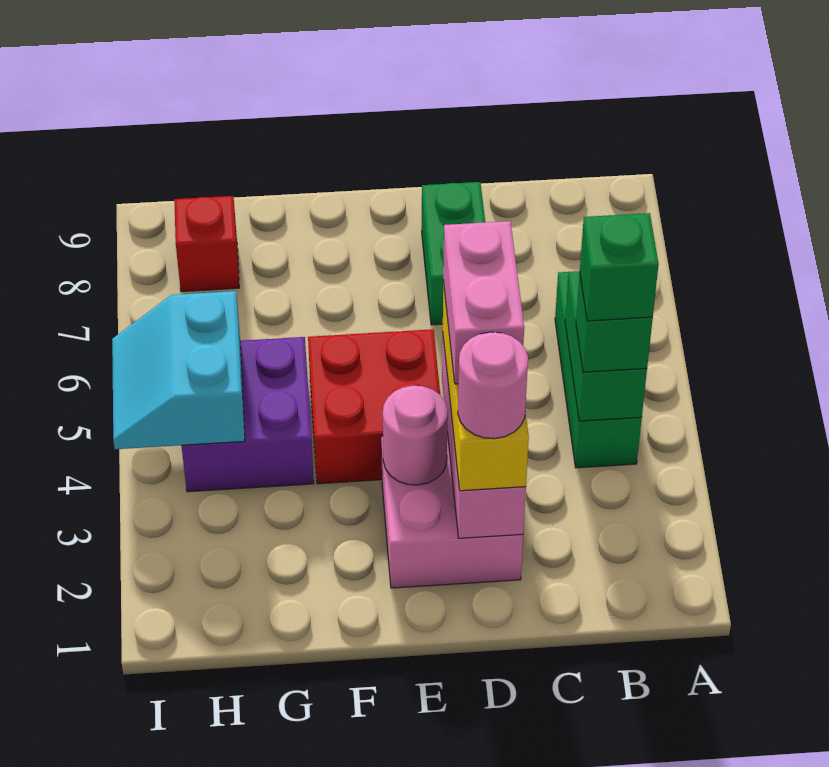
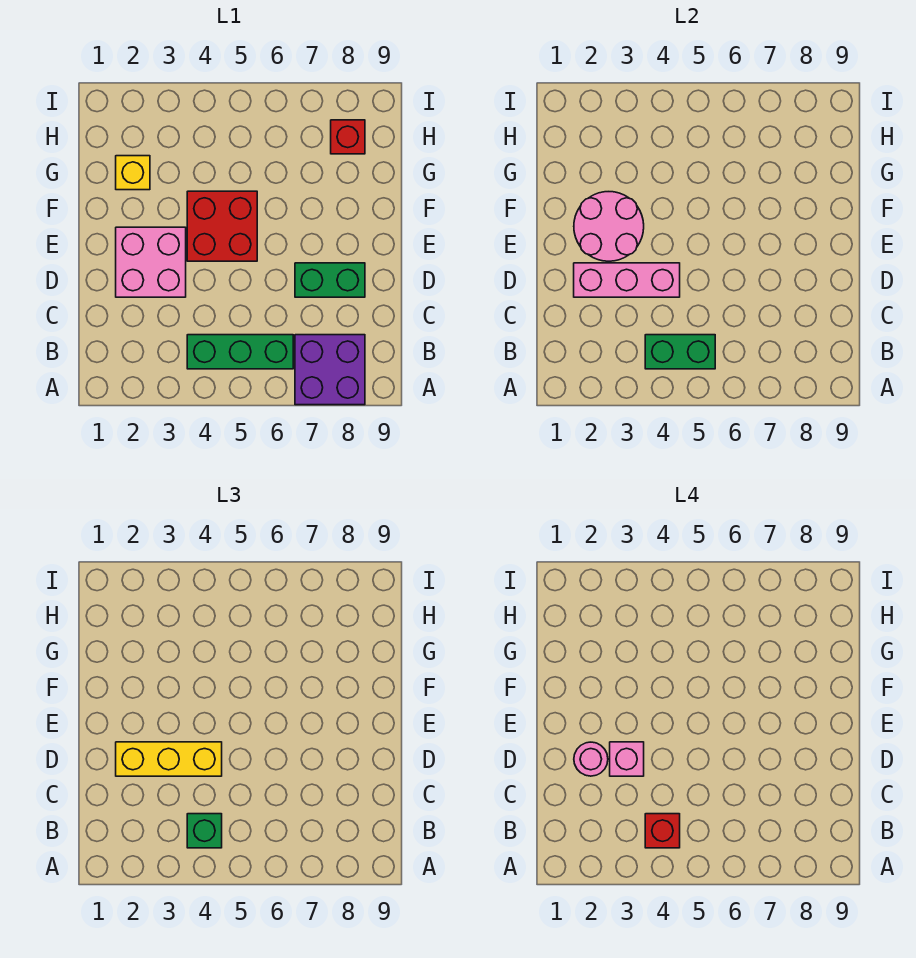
green 1x1 brick [580,213,659,321] -> red 1x1 brick [645,814,680,848]
pink 1x2 brick [443,221,524,384] -> pink 1x1 brick [610,742,644,776]
pink 1x1 round brick [383,386,448,485] -> pink 2x2 round brick [574,192,644,261]
none -> yellow 1x1 brick [116,156,150,190]
purple 2x2 brick [182,337,314,492] -> purple 2x2 brick moved to [295,335,365,405]
cyan 2x2 slope [112,291,245,449] -> none

